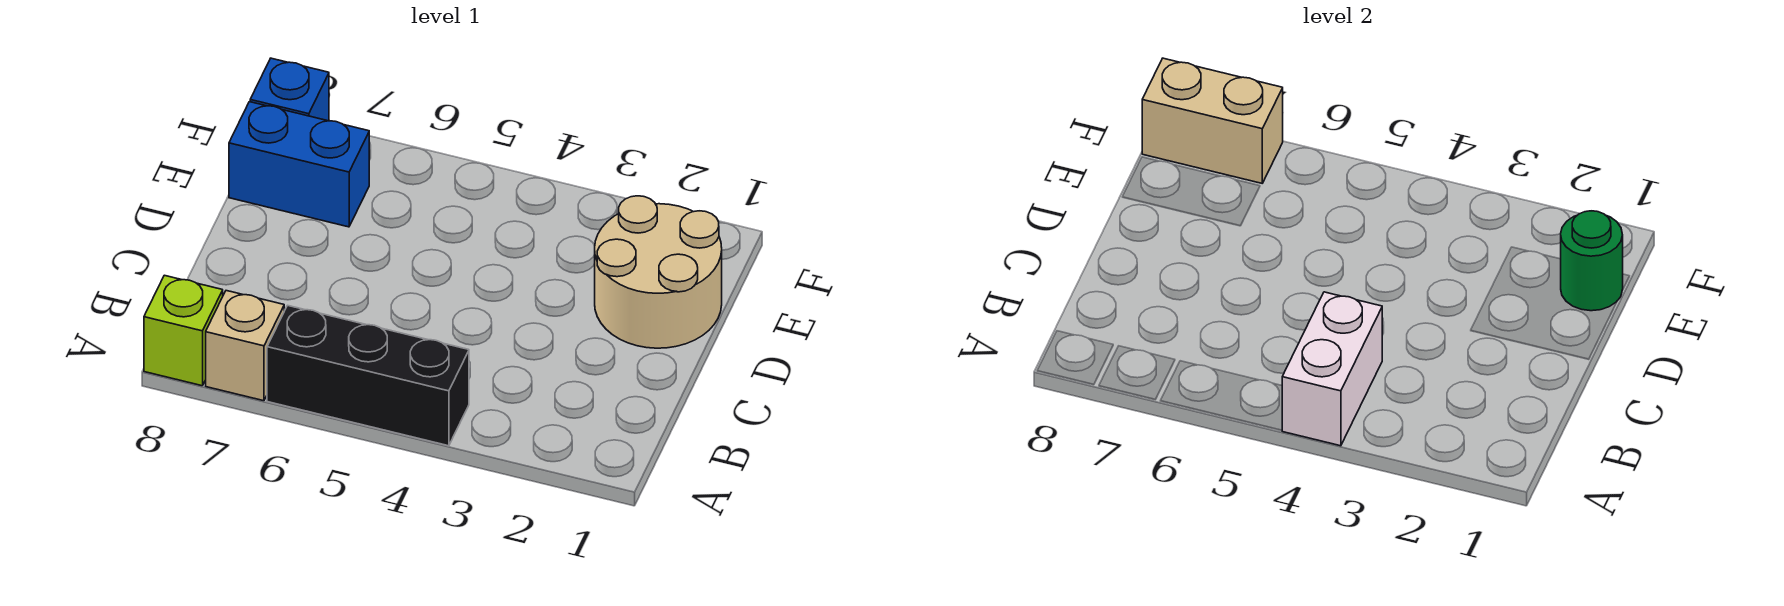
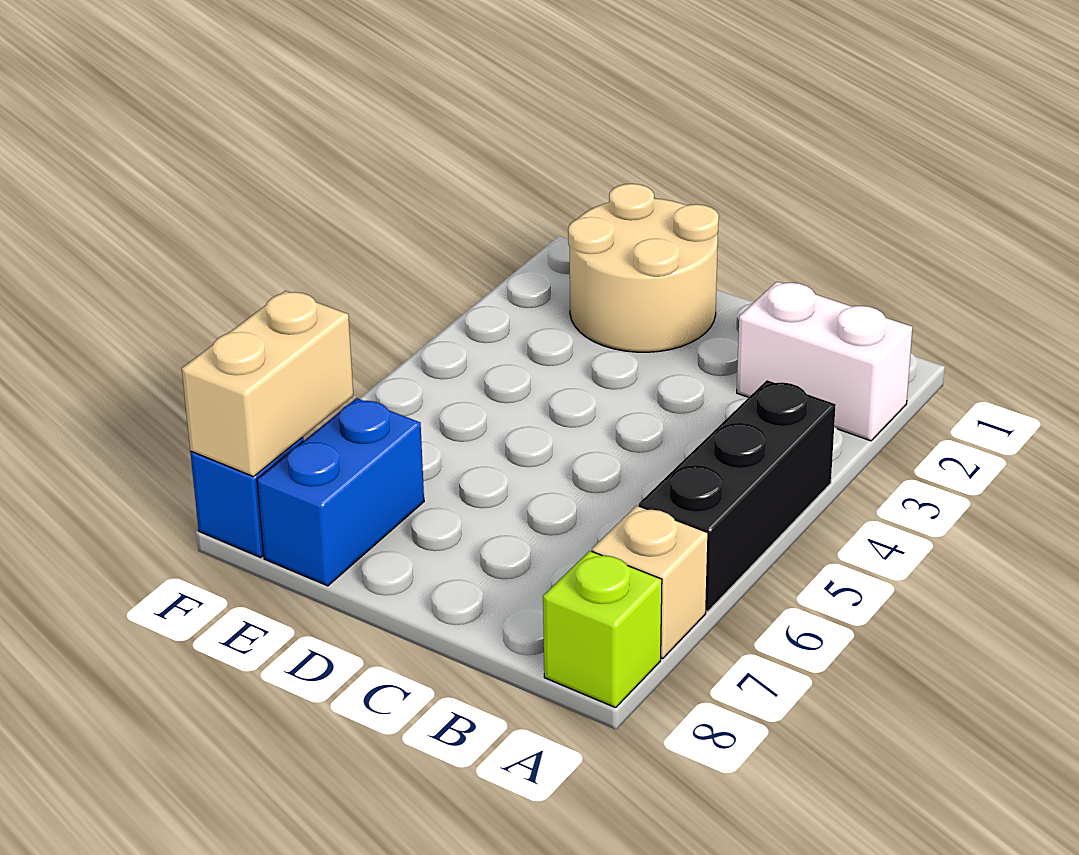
white 1x2 brick [1282,292,1382,446] -> white 1x2 brick moved to [737,282,912,441]
green 1x1 round brick [1561,211,1623,311] -> none

